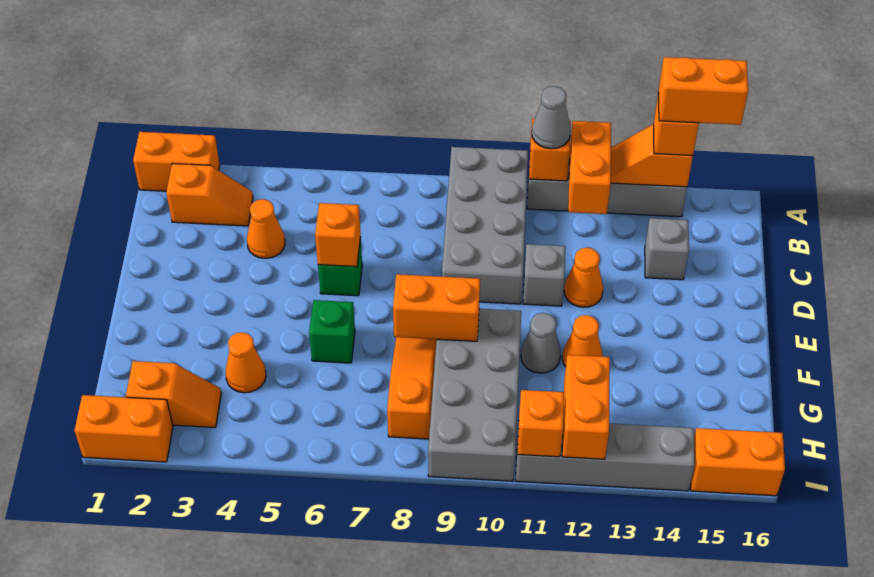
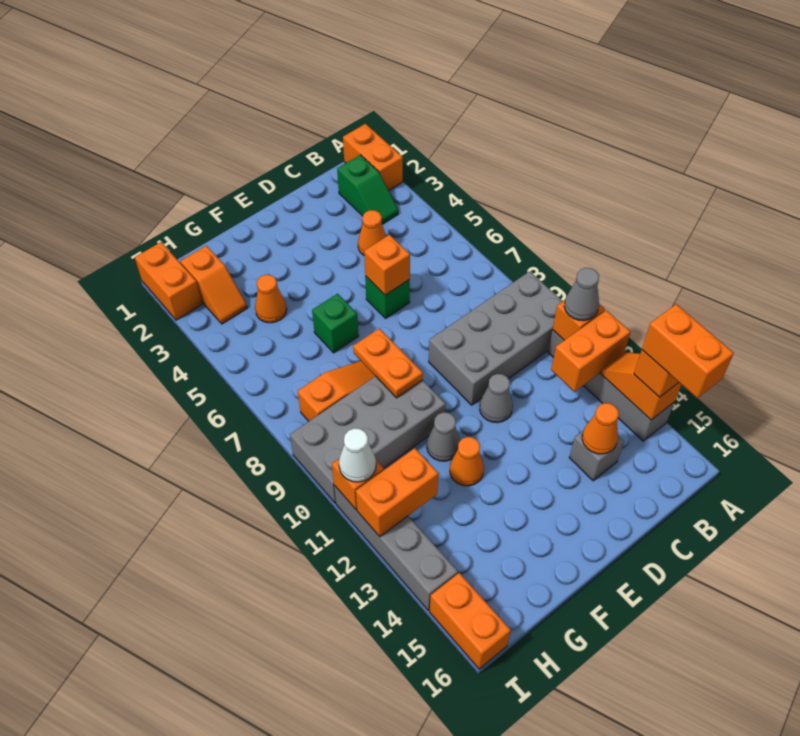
orange 1x2 slope [166,163,253,226] -> green 1x2 slope [337,155,398,224]
grey 1x1 brick [523,244,565,306] -> grey 1x1 cone [480,374,513,423]
orange 1x1 cone [564,248,603,307] -> orange 1x1 cone moved to [582,403,619,454]
orange 1x2 brick [393,274,480,341] -> orange 1x2 plate [353,328,423,398]
none -> white 1x1 cone [339,428,376,482]

